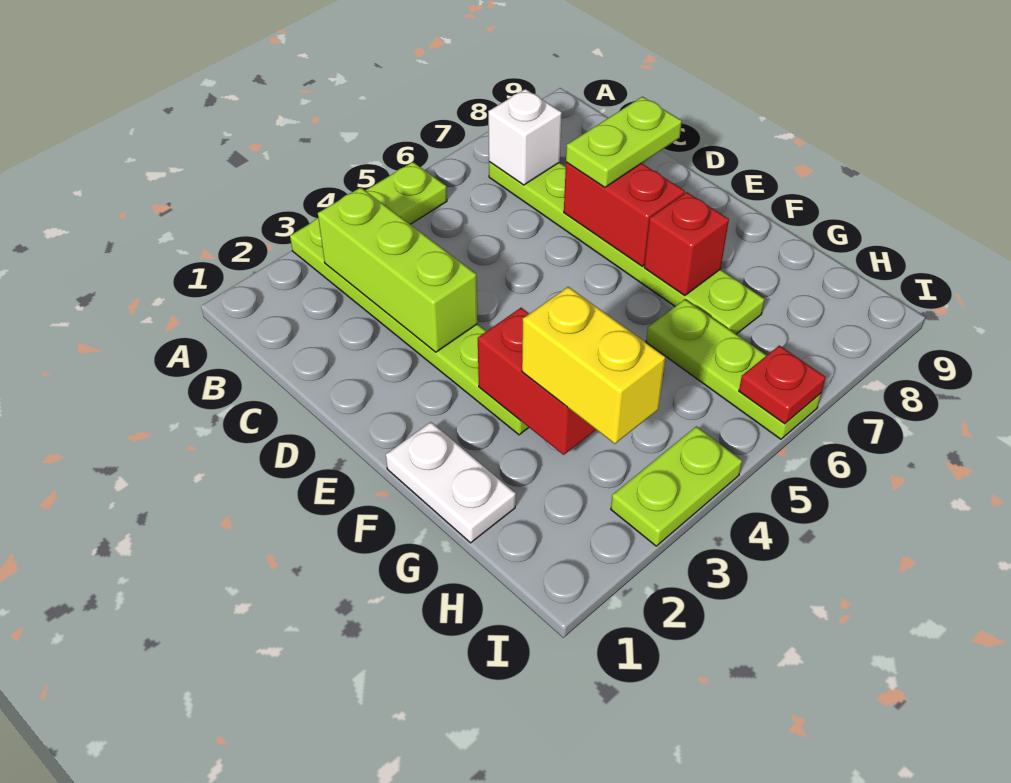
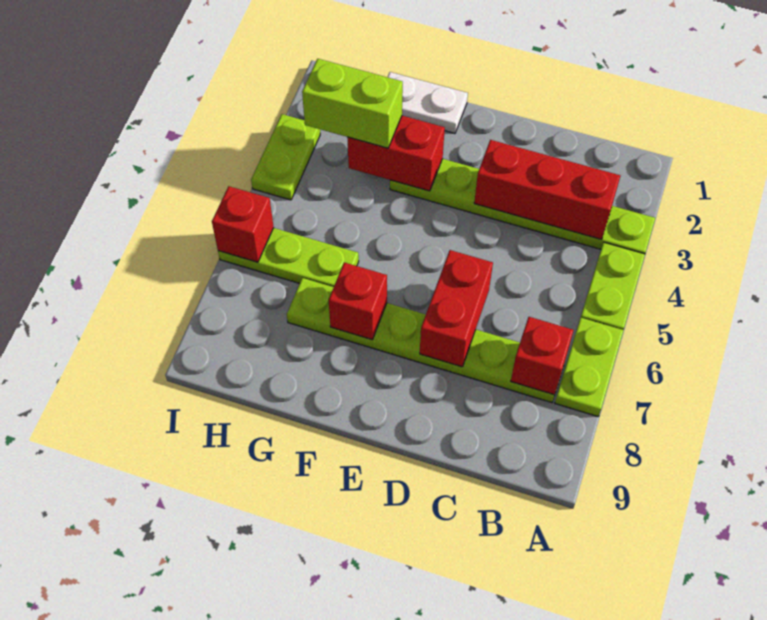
lime 1x3 brick [318,187,478,352] -> red 1x3 brick [474,140,620,239]
white 1x1 brick [488,89,562,185] -> red 1x1 brick [511,317,573,395]
red 1x2 brick [564,162,685,266] -> red 1x2 brick turned to [420,250,493,367]
lime 1x2 plate [566,97,682,187] -> lime 1x2 plate moved to [555,318,624,417]
yellow 1x2 brick [522,287,665,444] -> lime 1x2 brick [302,59,403,148]
red 1x1 plate [739,345,826,424] -> red 1x1 brick [212,186,274,262]

